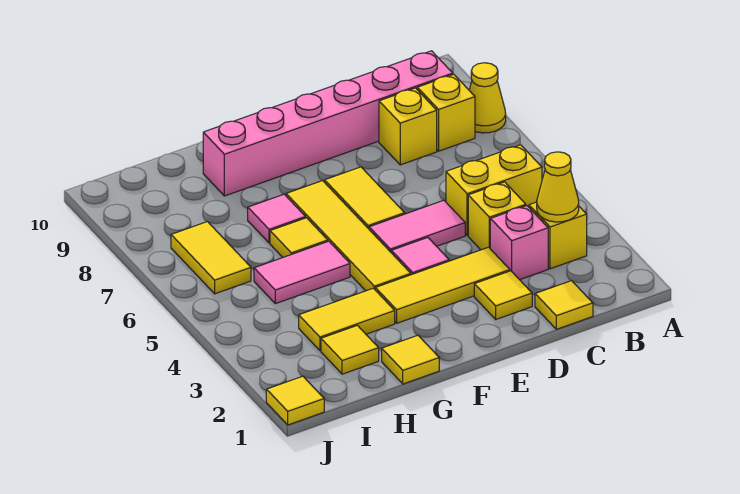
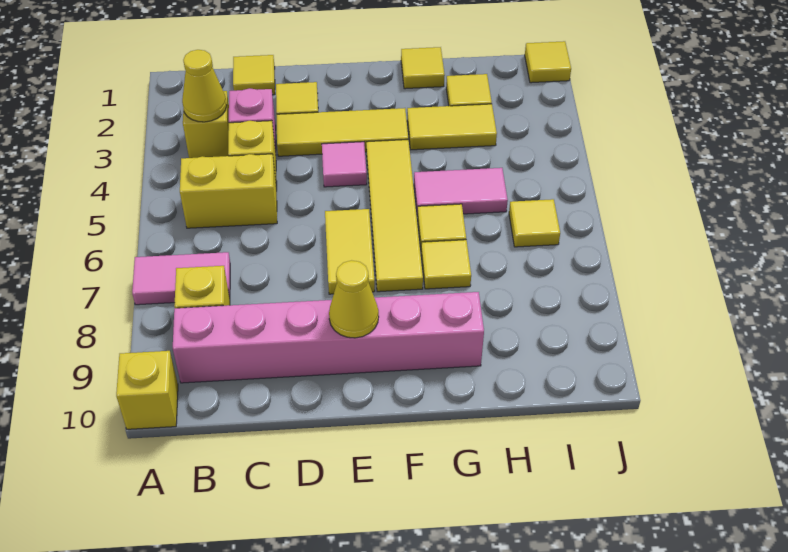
yellow 1x1 cone [469,63,506,133] -> yellow 1x1 cone moved to [329,260,379,338]
yellow 1x1 brick [379,88,437,165] -> yellow 1x1 brick moved to [116,351,178,429]
pink 1x2 tile [369,200,465,252] -> pink 1x2 tile moved to [132,252,230,305]
pink 1x1 tile [248,194,306,243] -> yellow 1x1 tile [421,240,471,289]
yellow 1x2 tile [171,222,251,294] -> yellow 1x1 tile [509,199,560,247]

